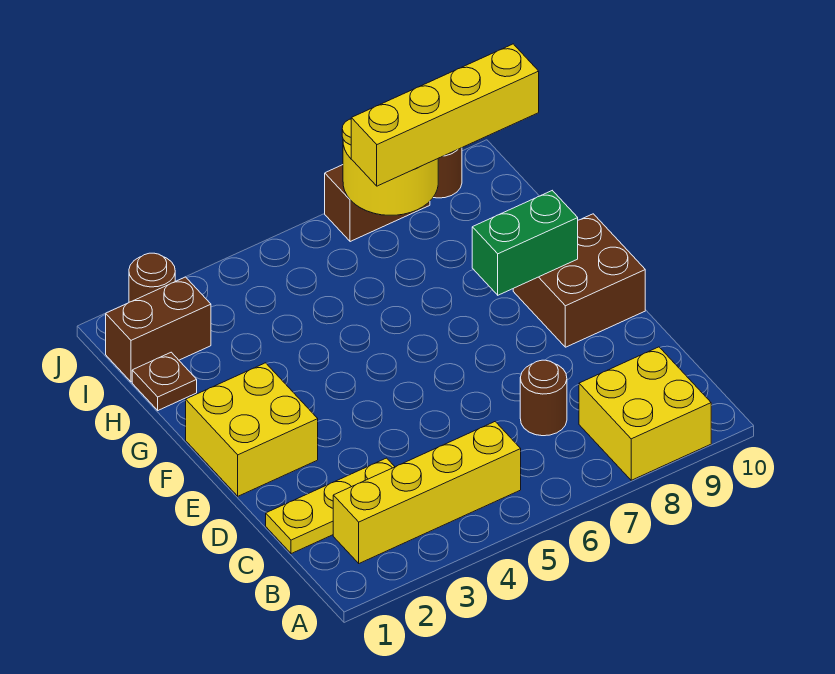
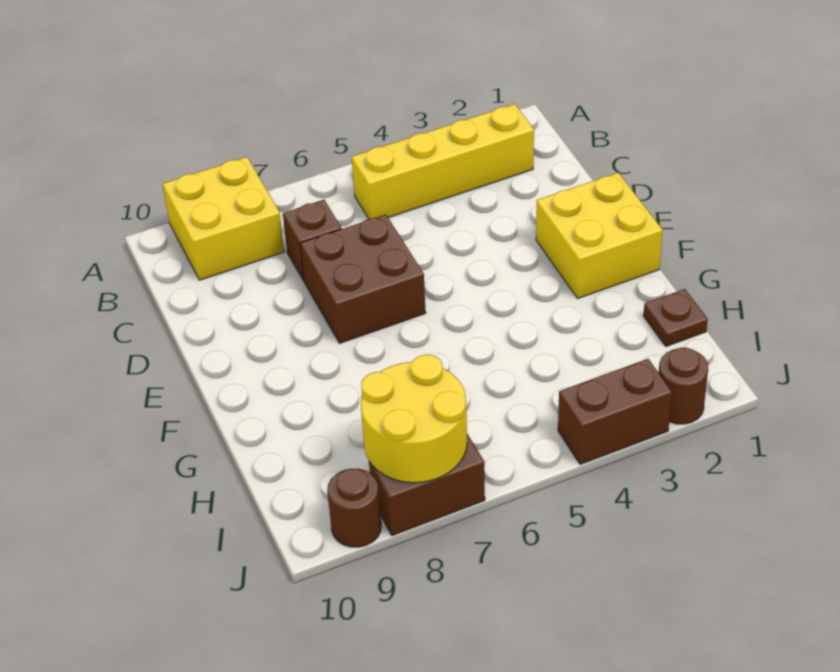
yellow 1x3 plate [266,458,395,554] -> none
brown 1x1 round brick [520,360,567,436] -> brown 1x1 brick [283,200,341,281]
brown 2x2 brick [513,214,645,347] -> brown 2x2 brick moved to [300,215,426,343]
green 1x2 brick [472,191,578,295] -> none
brown 1x2 brick [106,277,211,382] -> brown 1x2 brick moved to [558,359,672,464]
yellow 1x4 brick [351,44,539,186] -> none

